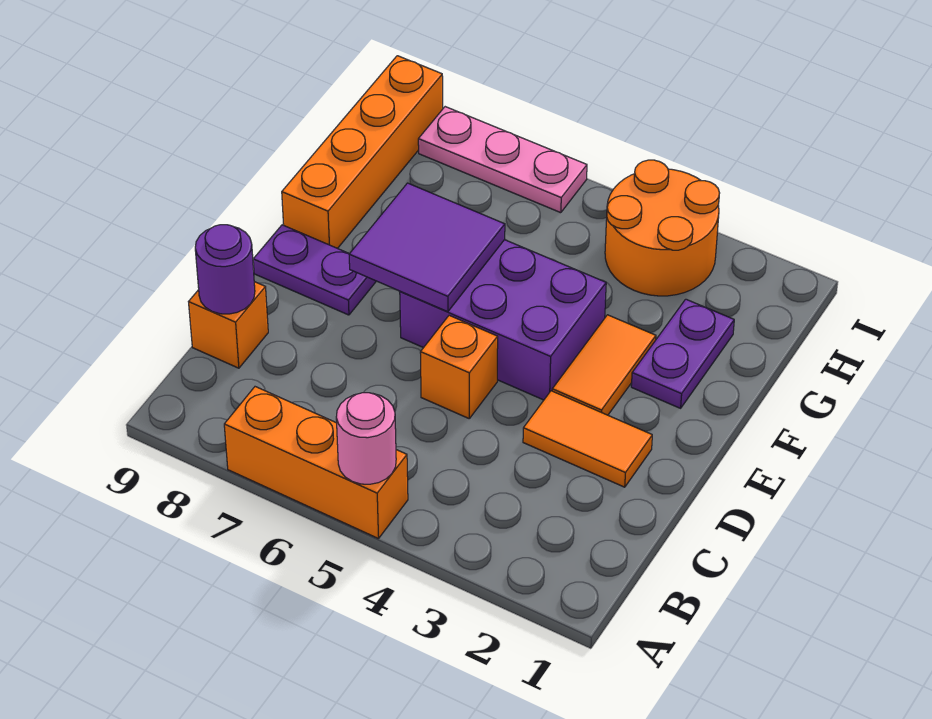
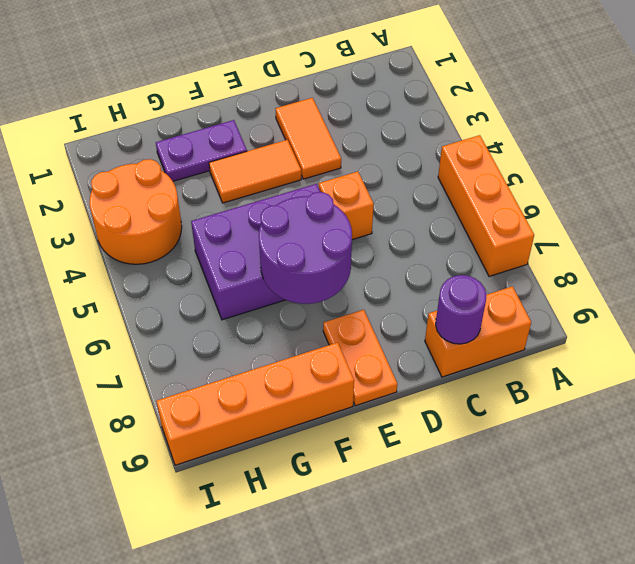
pink 1x1 round brick [336,393,396,484] -> none
orange 1x1 brick [189,282,268,368] -> orange 1x2 brick [425,286,531,377]
purple 2x3 brick [400,240,606,400] -> purple 2x3 brick turned to [191,184,320,320]
purple 2x2 tile [349,183,505,312] -> purple 2x2 round brick [259,192,352,304]
purple 1x2 plate [253,225,376,315] -> orange 1x2 plate [323,310,397,406]
pink 1x3 plate [418,107,587,213] -> none

